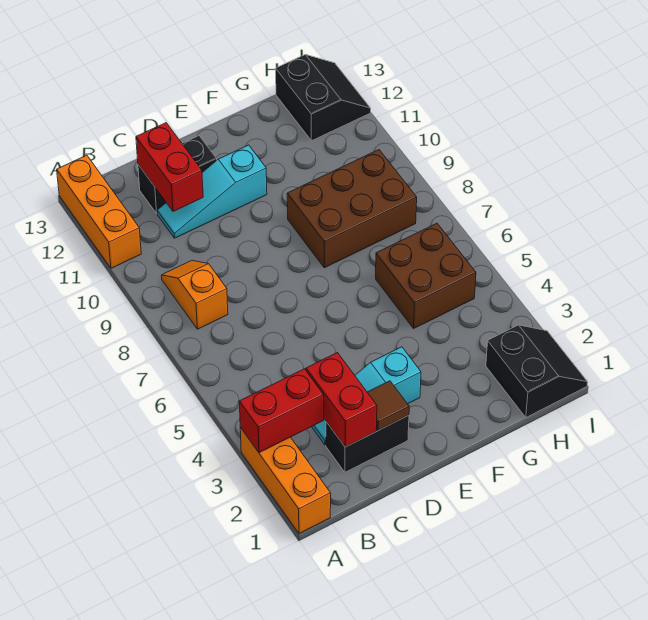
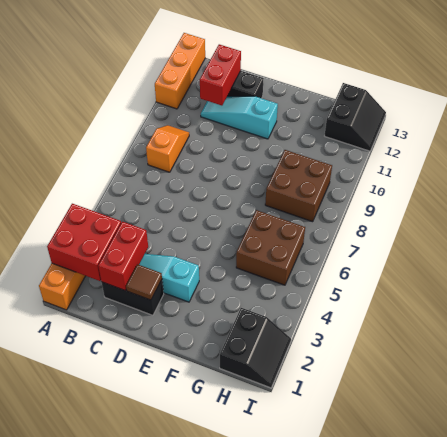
red 1x2 brick [239,369,324,453] -> red 2x2 brick [47,204,121,281]
brown 2x3 brick [287,150,417,268] -> brown 2x2 brick [265,150,332,222]

